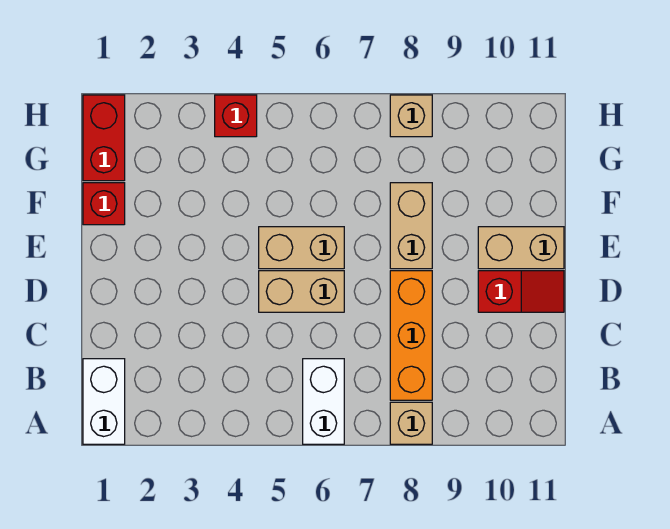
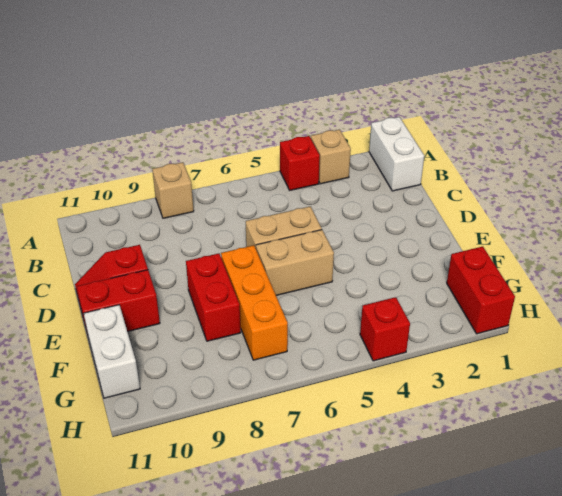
white 1x2 brick [303,359,344,444] -> white 1x2 brick moved to [84,305,140,398]
orange 1x3 brick [390,271,432,400] -> orange 1x3 brick moved to [221,245,288,360]
tan 1x2 brick [390,183,432,269] -> red 1x2 brick [186,253,241,341]
tan 1x2 brick [478,227,564,269] -> red 1x2 brick [77,270,160,334]
red 1x1 brick [83,183,125,225] -> red 1x1 brick moved to [280,136,320,190]
tan 1x1 brick [390,95,432,137] -> tan 1x1 brick moved to [311,129,351,184]

